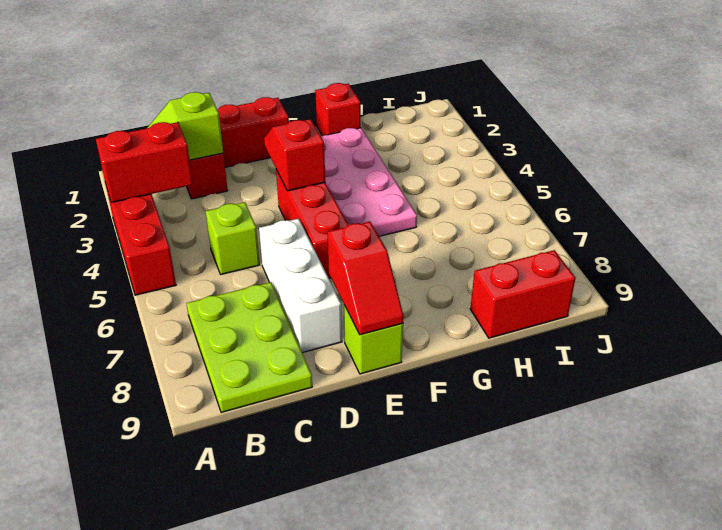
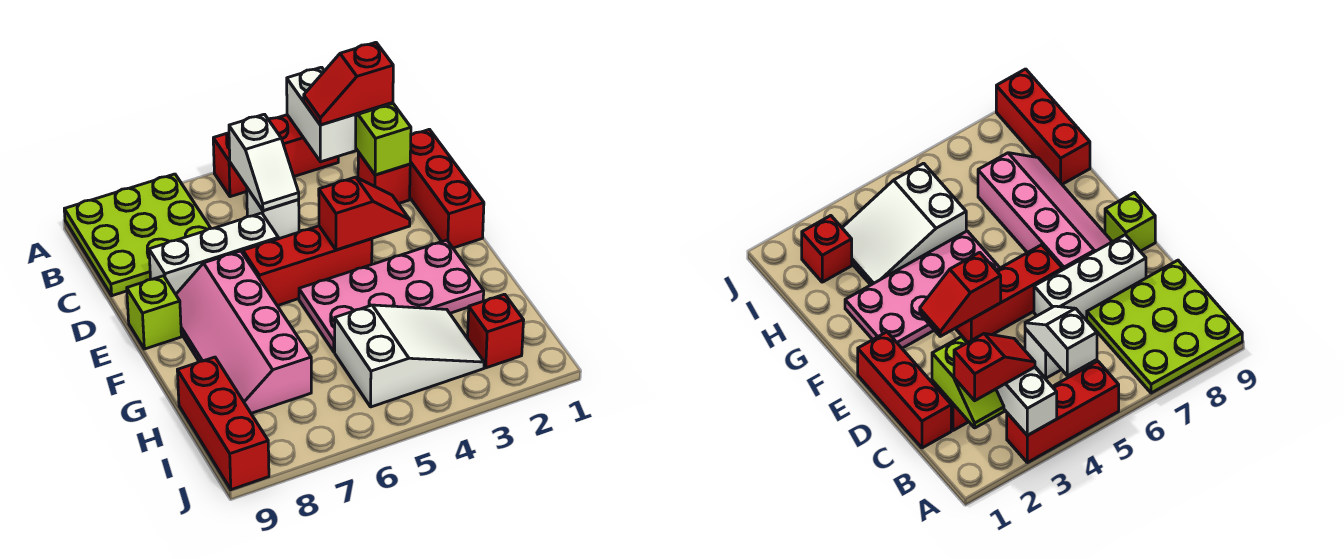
red 1x2 brick [96,122,193,203] -> white 1x2 brick [287,67,356,162]
none -> white 1x2 slope [229,114,299,211]
lime 2x3 plate [186,282,312,413] -> lime 3x3 plate [64,174,211,296]
lime 1x1 brick [206,202,260,274] -> white 1x1 brick [247,188,299,239]
none -> pink 2x4 slope [176,251,311,413]
red 1x2 slope [327,222,404,335] -> red 1x2 slope moved to [304,42,393,125]
red 1x1 brick [315,83,361,136] -> red 1x1 brick moved to [468,294,524,368]
none -> white 2x3 slope [335,305,484,407]
red 1x2 brick [470,250,575,338] -> red 1x3 brick [177,357,269,490]

